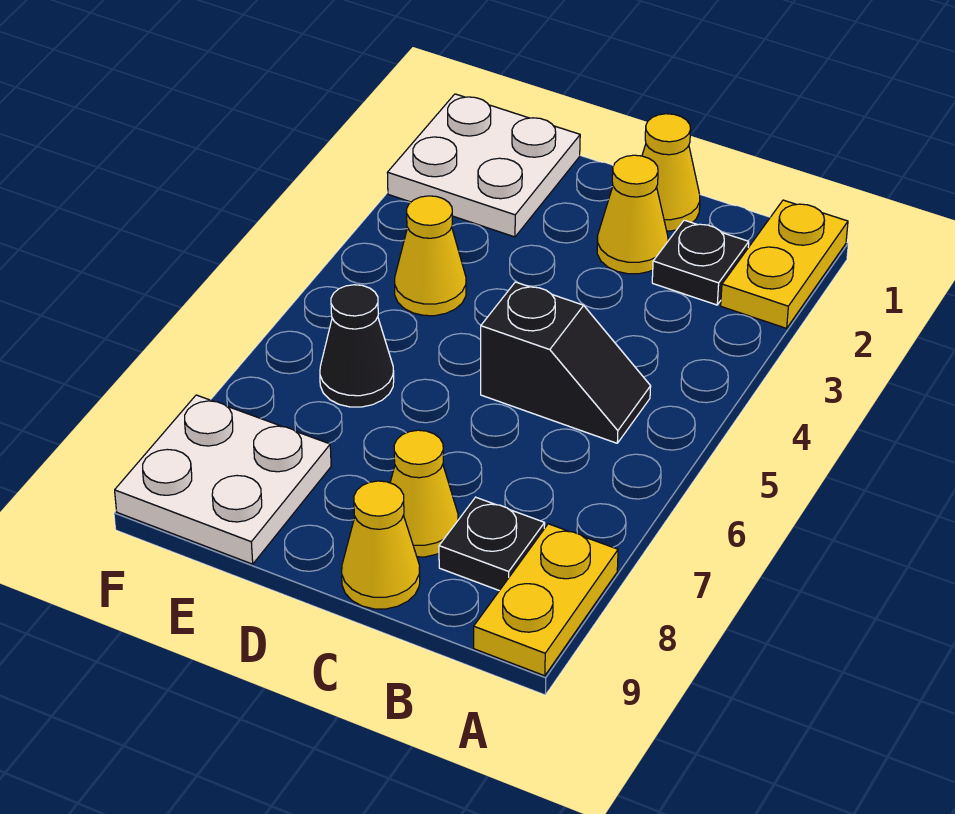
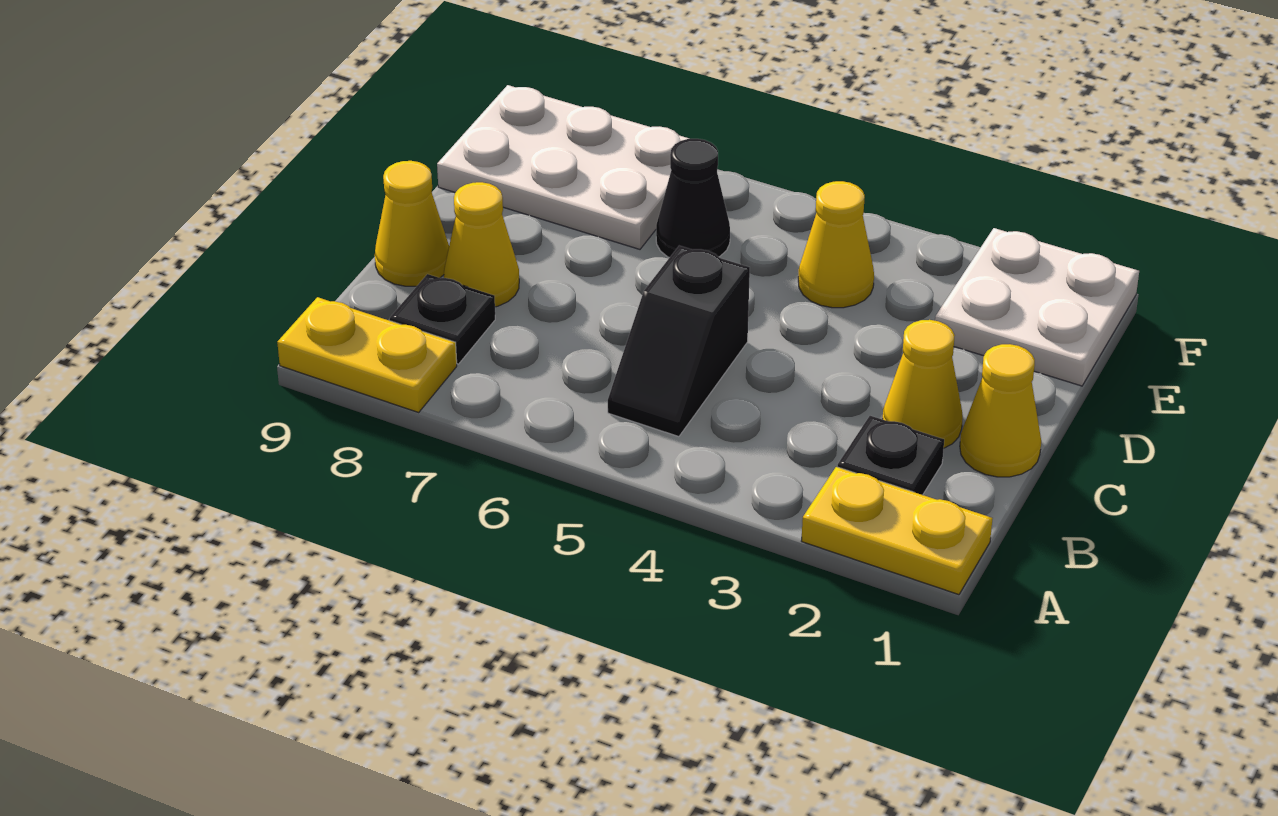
white 2x2 plate [115,395,331,564] -> white 2x3 plate [437,85,689,249]

